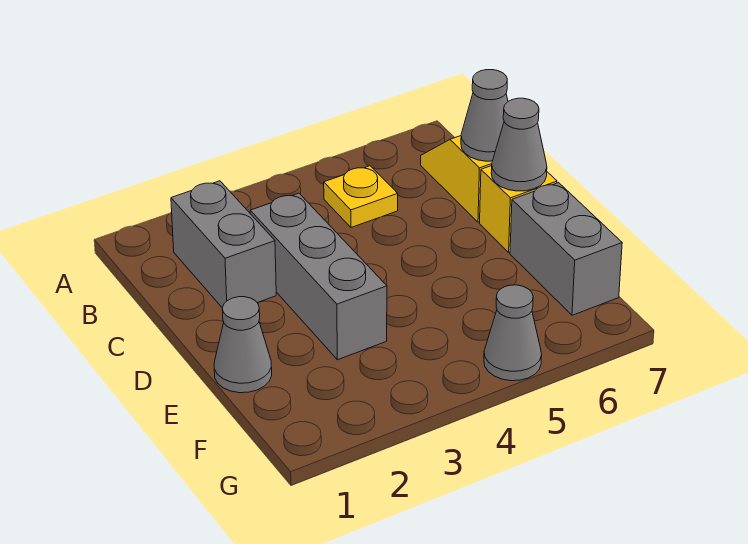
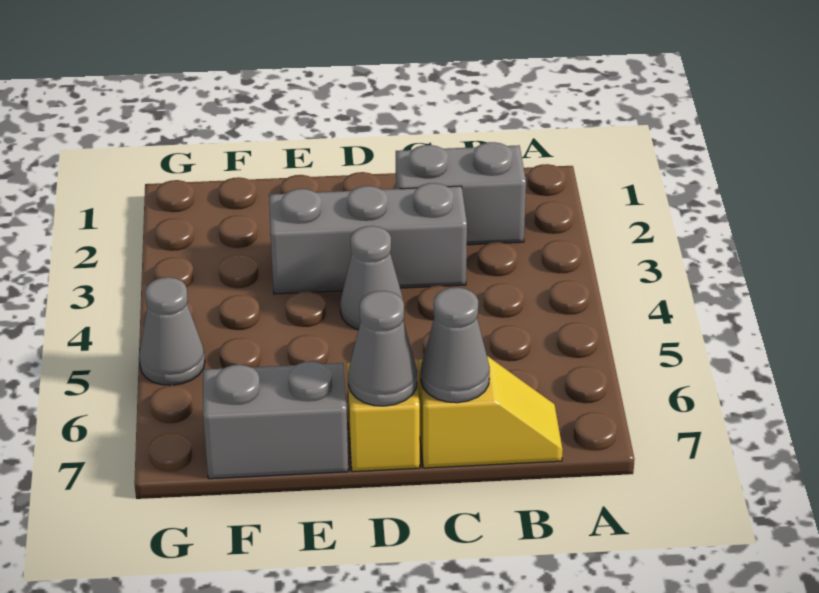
yellow 1x1 plate [324,166,398,227] -> none
grey 1x1 cone [214,297,272,393] -> grey 1x1 cone moved to [340,226,403,330]

